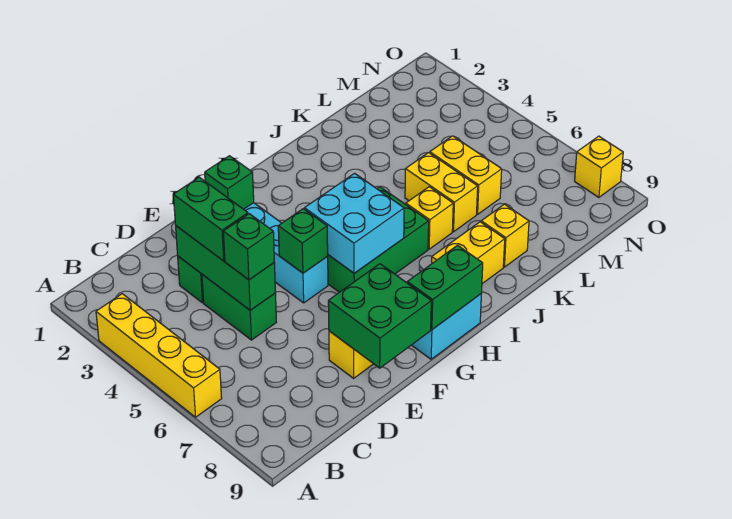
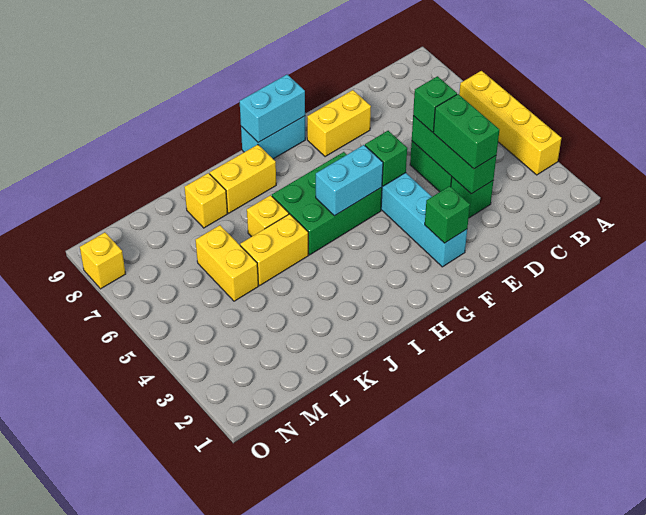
green 2x2 brick [328,264,431,368] -> none
cyan 2x2 brick [304,173,404,273] -> cyan 1x2 brick [316,145,383,216]
green 1x2 brick [407,245,483,330] -> cyan 1x2 brick [240,75,305,142]
yellow 1x2 brick [405,153,478,232] -> yellow 1x2 brick turned to [240,214,309,285]

